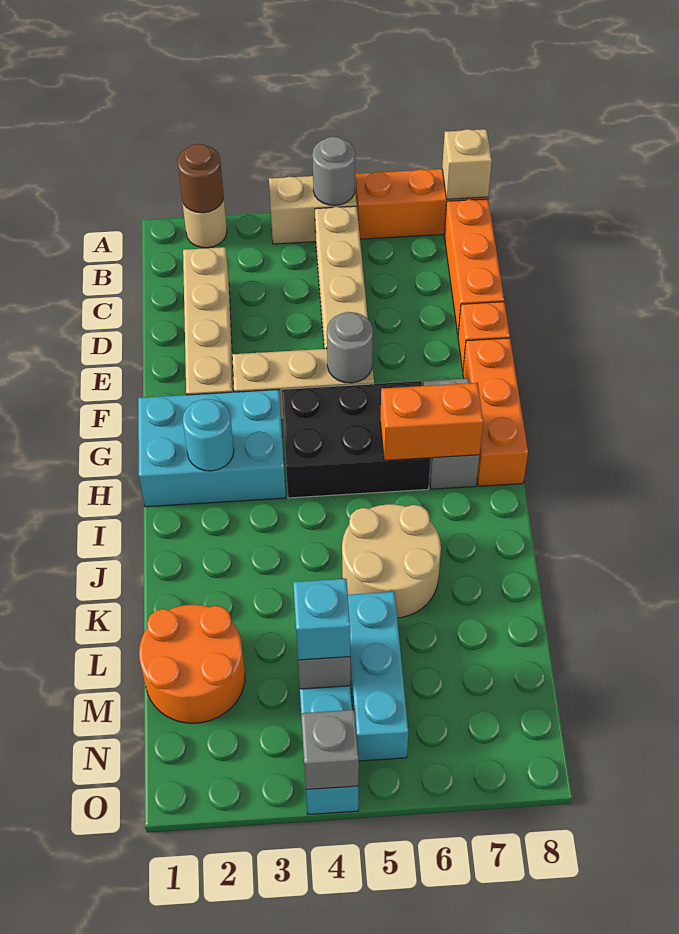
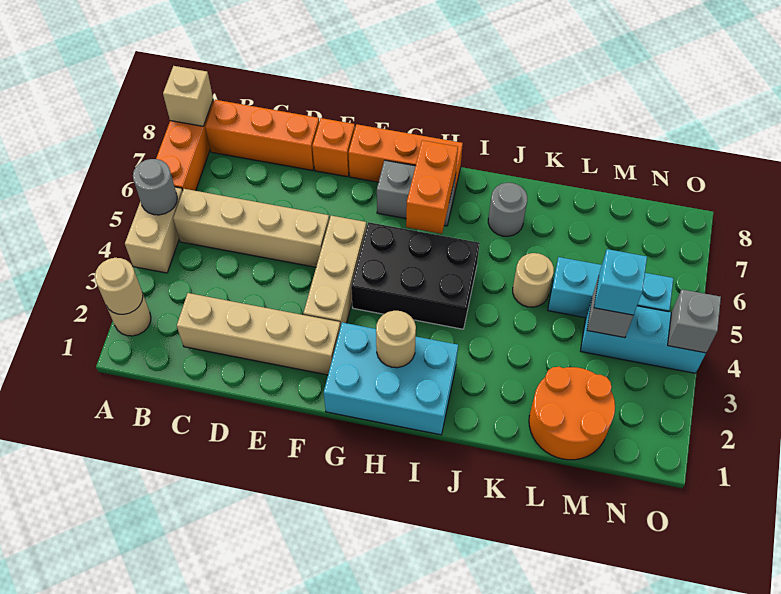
brown 1x1 round brick [177,144,224,213] -> tan 1x1 round brick [95,258,143,314]
grey 1x1 round brick [327,312,373,383] -> grey 1x1 round brick moved to [488,183,527,236]
cyan 2x3 brick [138,390,286,507] -> cyan 2x3 brick turned to [324,322,458,435]
black 2x3 brick [282,381,431,498] -> black 2x3 brick turned to [351,222,480,329]
cyan 1x1 round brick [183,399,234,471] -> tan 1x1 round brick [376,311,416,368]
tan 2x2 round brick [342,504,441,618] -> tan 1x1 round brick [513,253,554,307]

